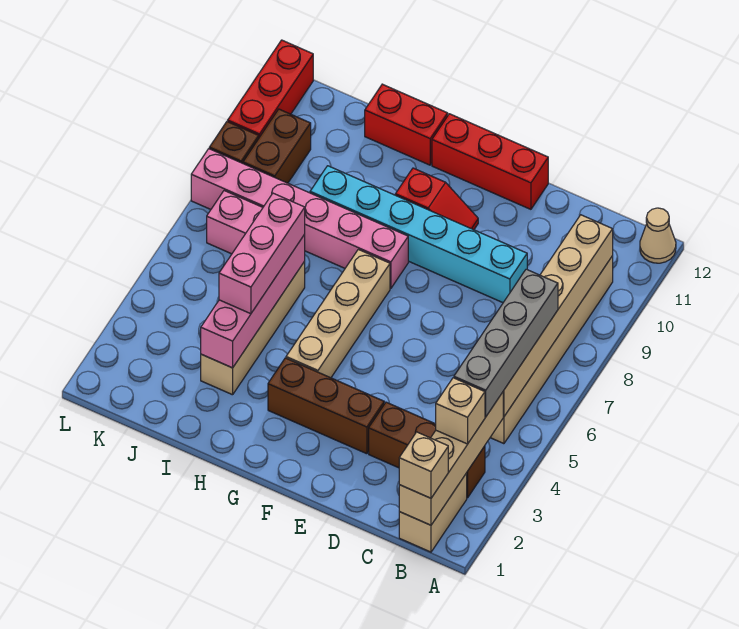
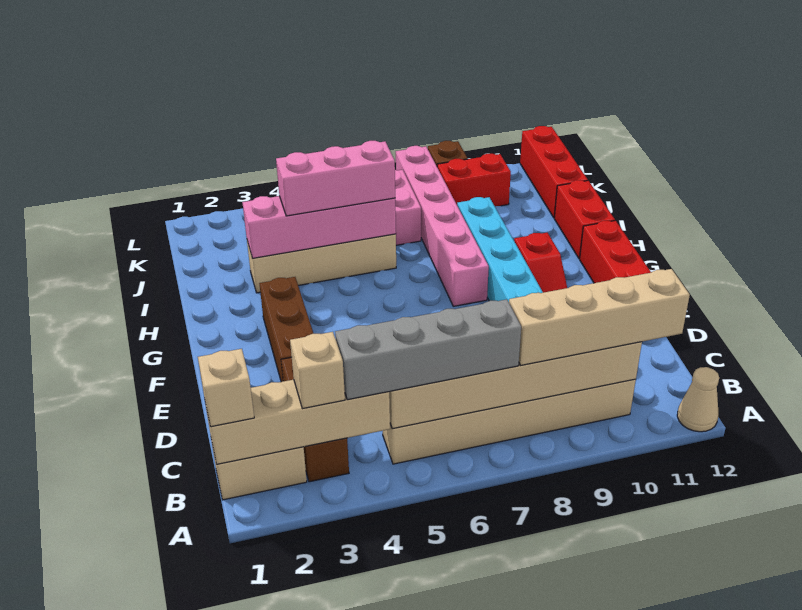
tan 1x4 brick [286,249,390,378] -> tan 1x4 brick moved to [509,269,690,365]
brown 1x2 brick [243,109,311,183] -> red 1x2 brick [437,154,511,206]
red 1x3 brick [228,40,313,137] -> red 1x3 brick turned to [520,126,588,217]

